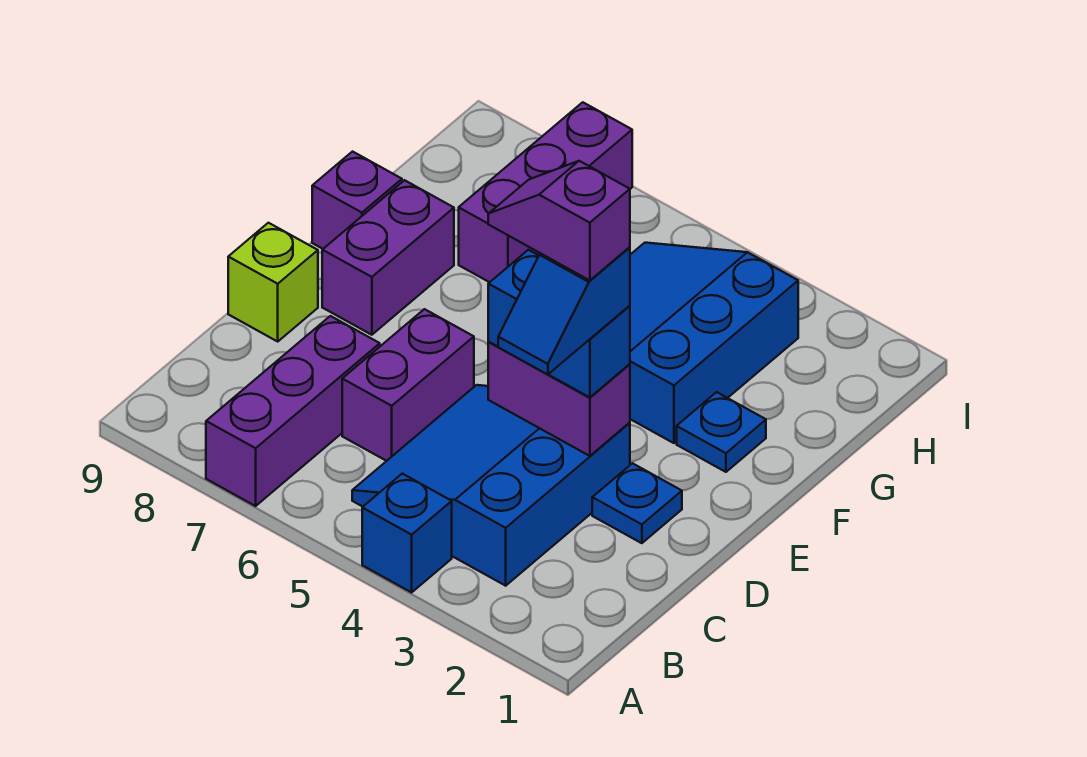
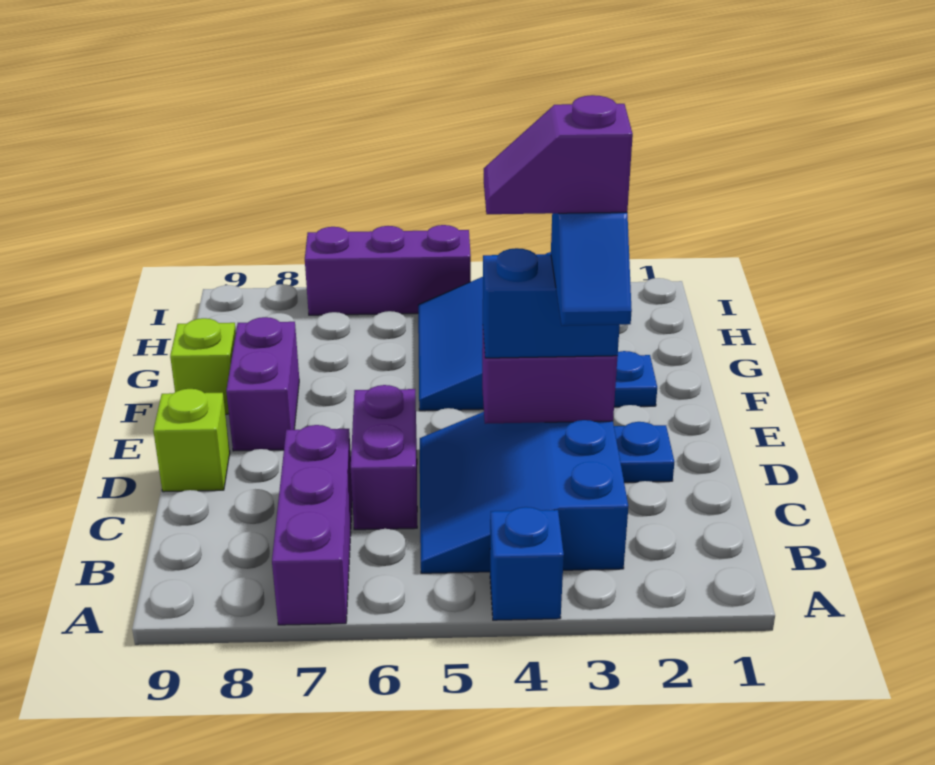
purple 1x1 brick [312,152,402,249] -> lime 1x1 brick [170,318,236,414]
purple 1x3 brick [459,102,632,282] -> purple 1x3 brick turned to [305,225,471,315]

